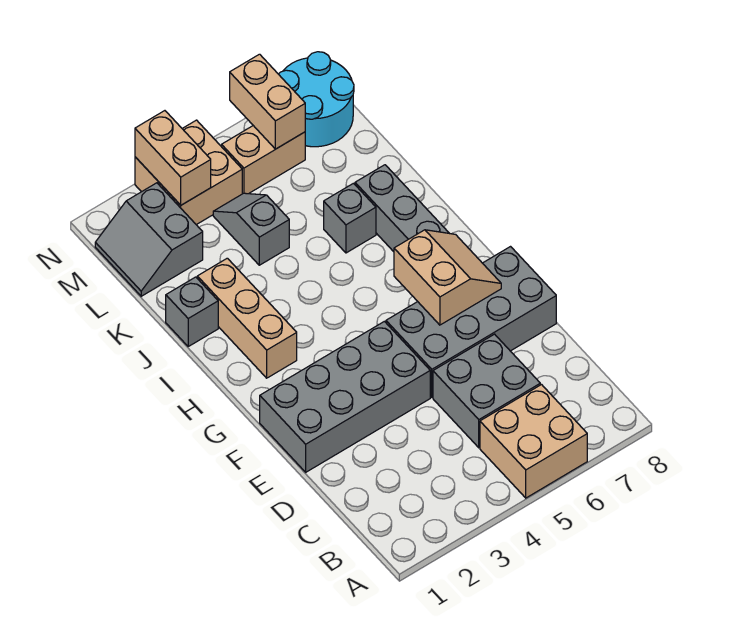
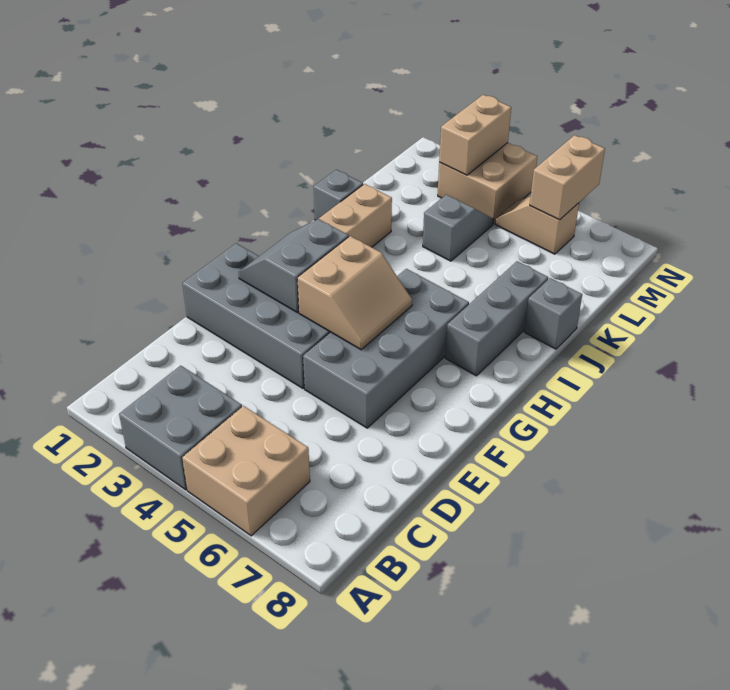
grey 2x2 brick [433,334,540,448] -> grey 2x2 brick moved to [119,365,242,490]
grey 2x4 brick [386,247,556,397] -> grey 2x4 brick turned to [303,269,469,428]
tan 2x2 slope [394,230,501,325] -> tan 2x2 slope moved to [297,236,412,350]
grey 1x1 brick [324,183,376,253] -> grey 1x1 brick moved to [524,278,582,349]
grey 2x2 slope [95,183,203,296] -> grey 2x2 slope moved to [238,219,349,313]
tan 1x2 brick [222,126,305,194] -> tan 1x2 slope [495,196,579,254]
cyan 2x2 round brick [279,52,354,147] -> none

